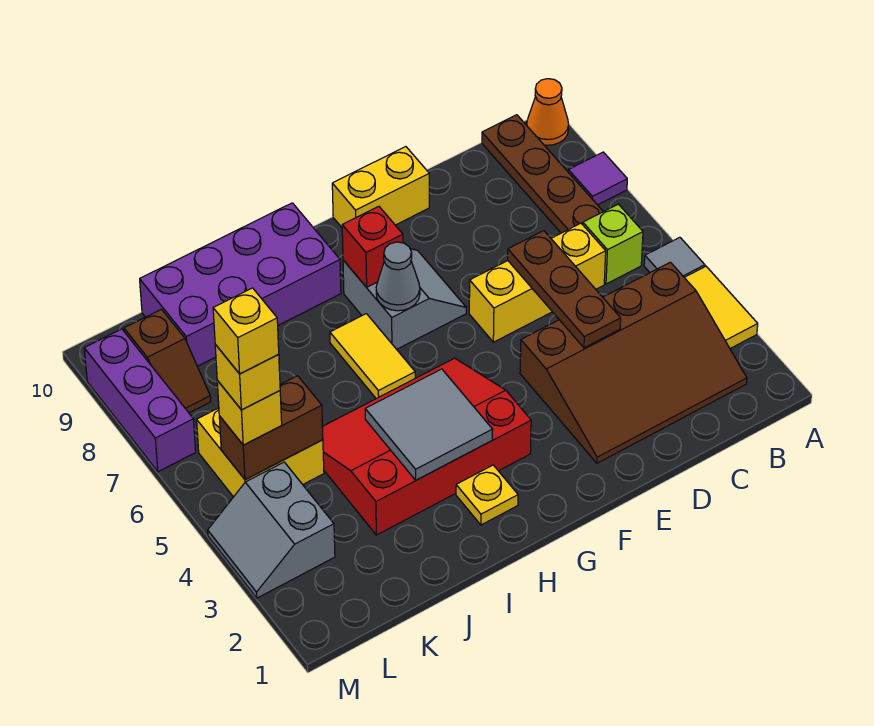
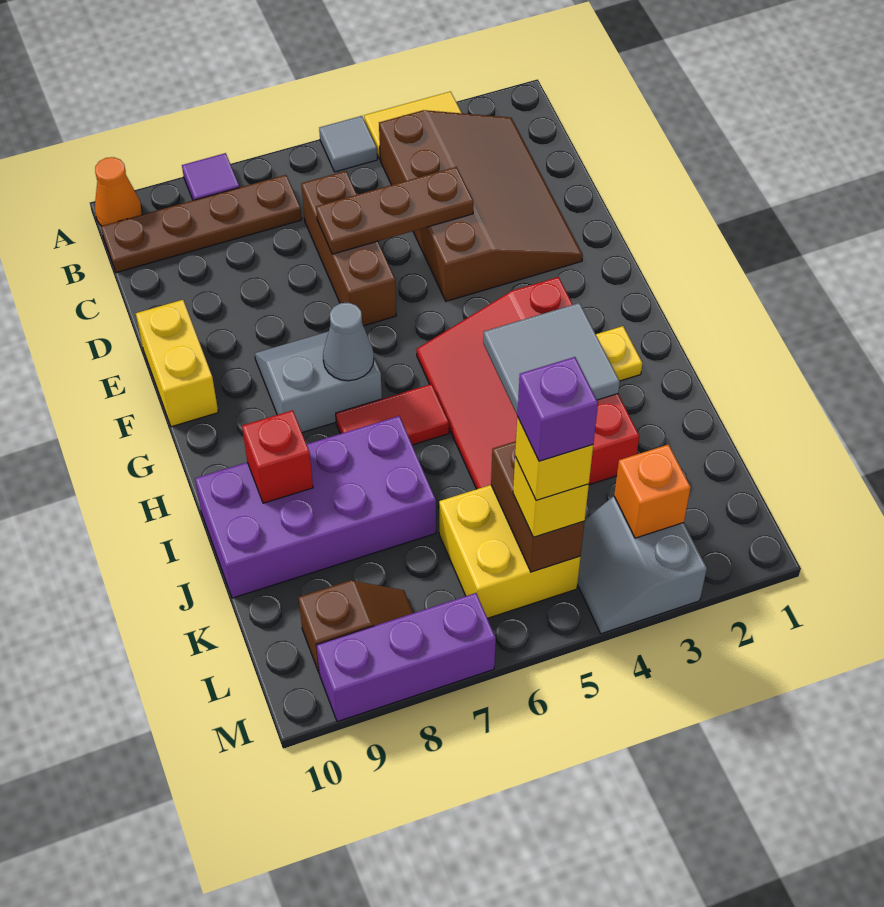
lime 1x1 brick [583,204,643,284] -> none
yellow 1x3 brick [469,223,606,342] -> brown 1x3 brick [301,171,396,326]
red 1x1 brick [342,206,403,287] -> red 1x1 brick moved to [242,410,313,503]
yellow 1x2 tile [330,314,415,399] -> red 1x2 tile [336,384,449,445]
purple 2x4 brick [140,203,341,366] -> purple 2x4 brick turned to [195,416,436,598]
grey 2x2 slope [208,462,335,598] -> grey 2x2 slope turned to [577,496,707,634]
none -> orange 1x1 brick [614,445,691,538]
yellow 1x1 brick [213,288,279,374] -> purple 1x1 brick [517,357,598,461]

